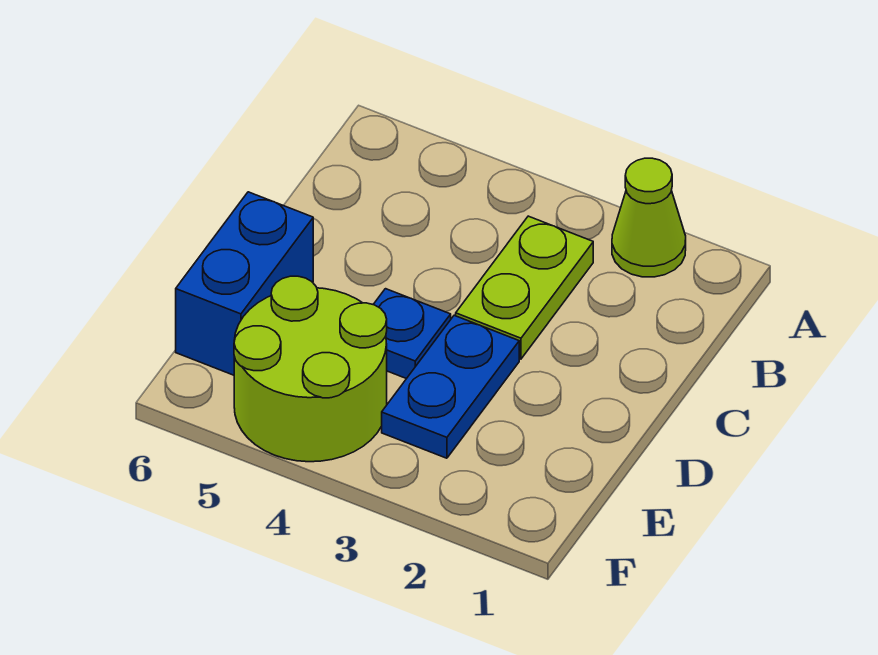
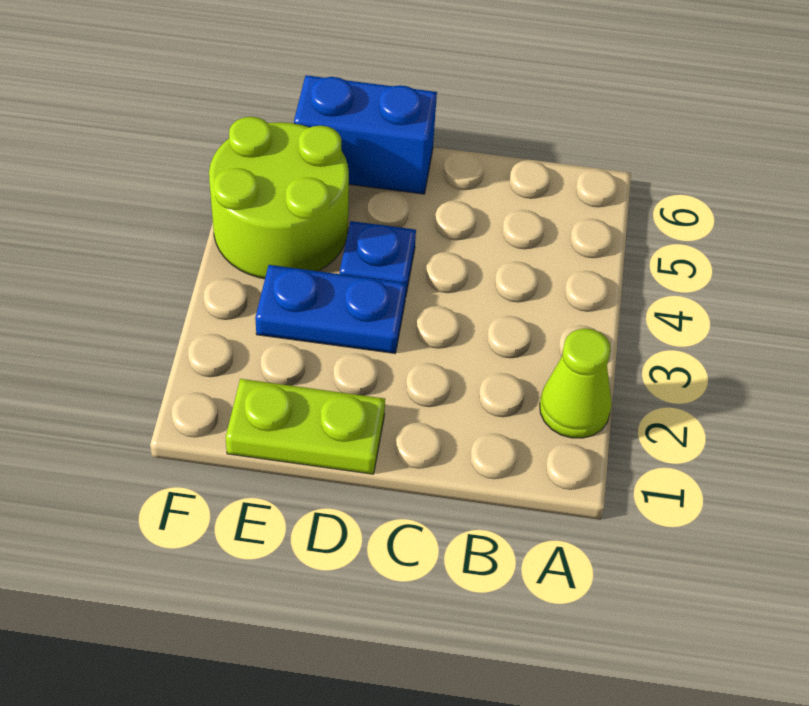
lime 1x2 plate [456,216,593,359] -> lime 1x2 plate moved to [226,379,385,474]

